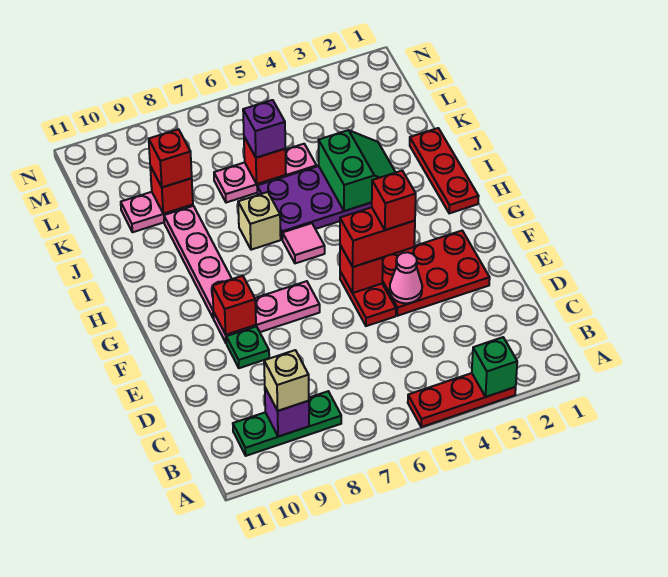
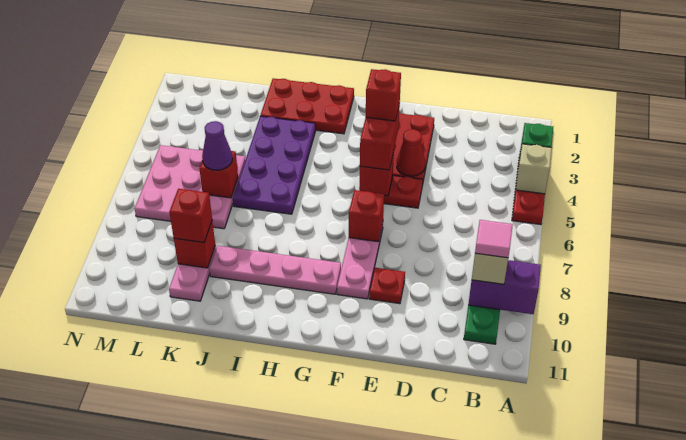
purple 1x1 brick [265,388,309,437] -> purple 1x2 brick [468,260,541,314]
pink 1x1 cone [390,252,422,303] -> red 1x1 cone [397,129,425,176]
green 1x1 plate [226,326,269,368] -> red 1x1 plate [369,268,405,304]
red 1x1 brick [212,276,256,335] -> red 1x1 brick moved to [349,190,384,242]
red 1x3 plate [410,128,479,213] -> red 2x3 plate [260,78,354,134]
pink 1x1 tile [283,223,325,263] -> pink 1x1 tile moved to [475,220,513,258]
green 2x2 slope [319,130,396,211] -> none
tan 1x1 brick [238,192,281,250] -> tan 1x1 brick moved to [516,144,552,194]
pink 1x3 plate [214,144,317,203] -> pink 3x3 plate [135,145,245,229]
purple 1x1 brick [243,100,285,158] -> purple 1x1 cone [202,121,232,170]

